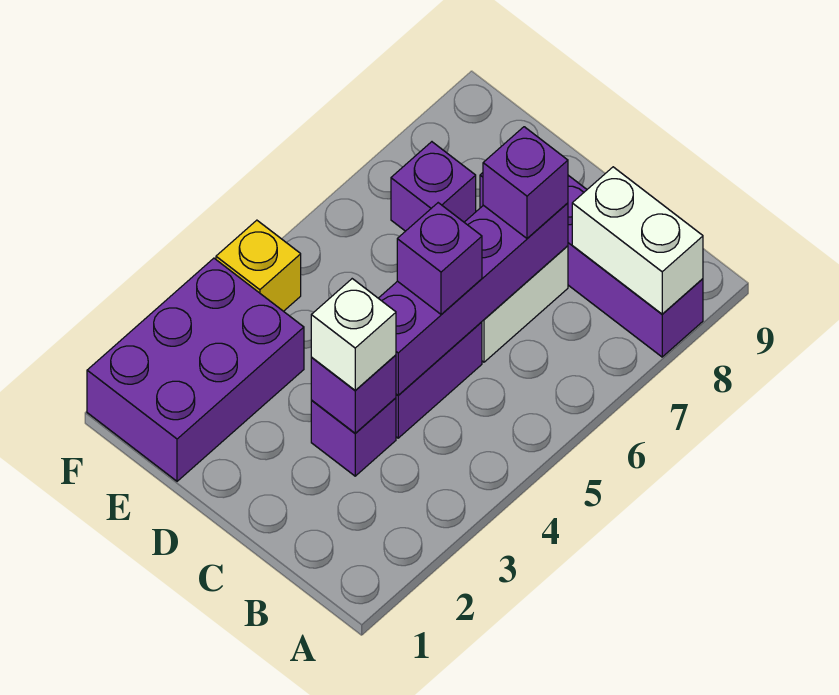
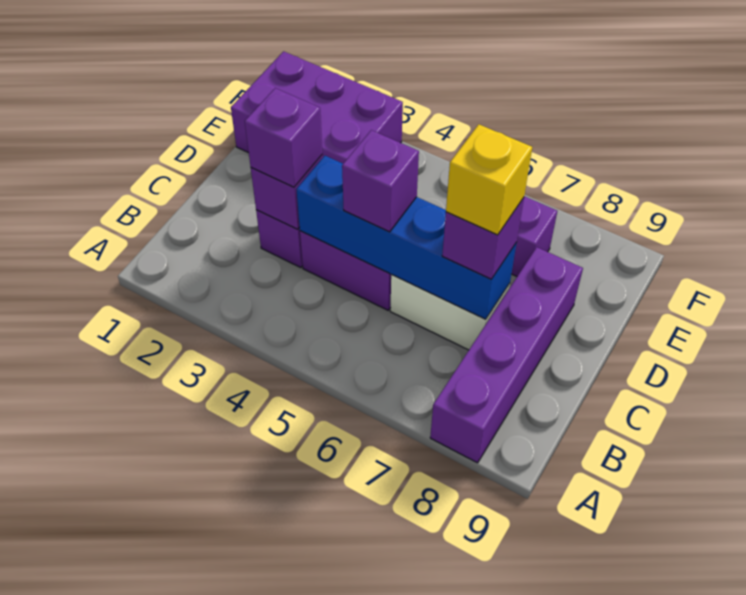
white 1x2 brick [572,167,703,314] -> none
white 1x1 brick [311,279,396,390] -> purple 1x1 brick [245,88,322,187]
purple 1x4 brick [378,203,568,395] -> blue 1x4 brick [296,156,516,319]
yellow 1x1 brick [216,220,301,311] -> yellow 1x1 brick moved to [446,125,532,235]

